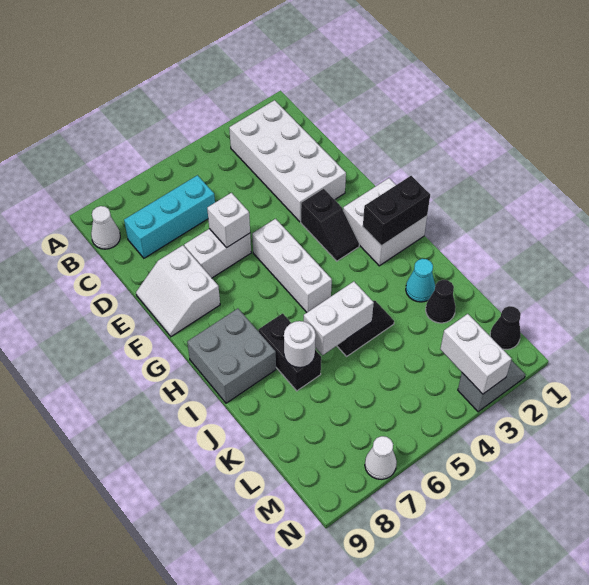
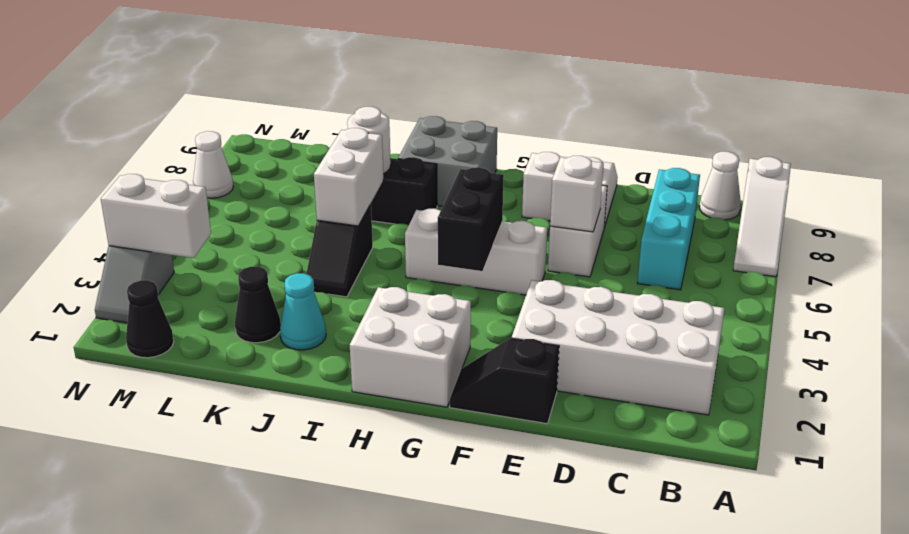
none -> white 1x3 slope [733,157,791,277]
black 1x2 slope [301,188,359,261] -> black 1x2 slope moved to [450,338,559,424]
black 1x2 brick [363,176,430,246] -> black 1x2 brick moved to [438,167,504,271]

